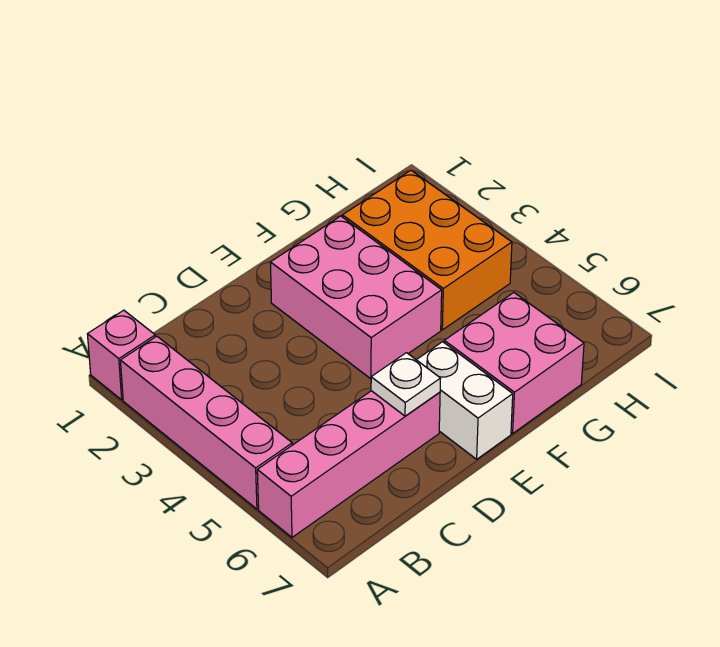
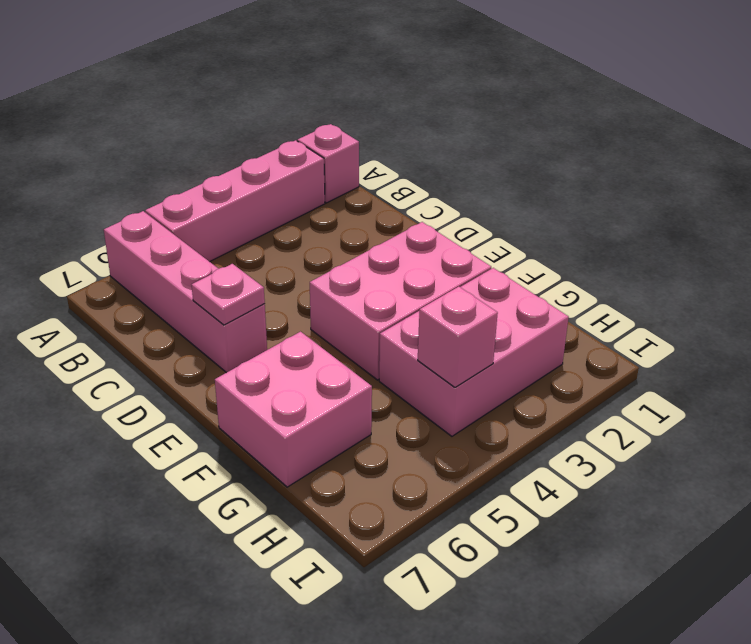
white 1x1 plate [371,353,441,416] -> pink 1x1 plate [192,264,265,325]
white 1x2 brick [417,342,513,459] -> none
orange 2x3 brick [342,170,512,330] -> pink 2x3 brick [379,268,569,436]
none -> pink 1x1 brick [418,287,498,387]

